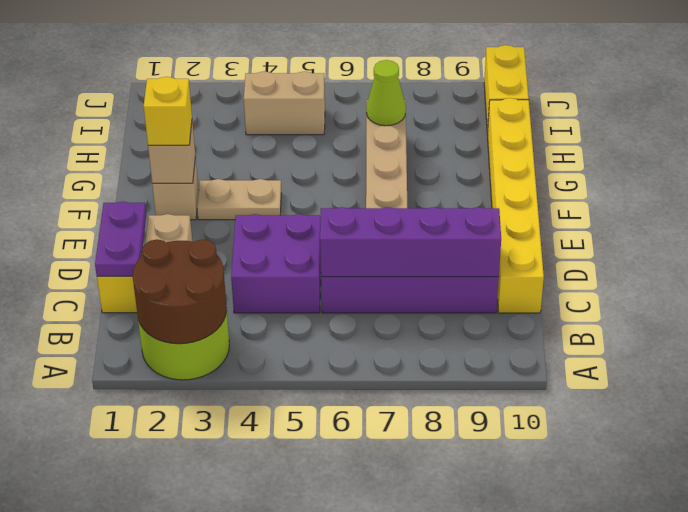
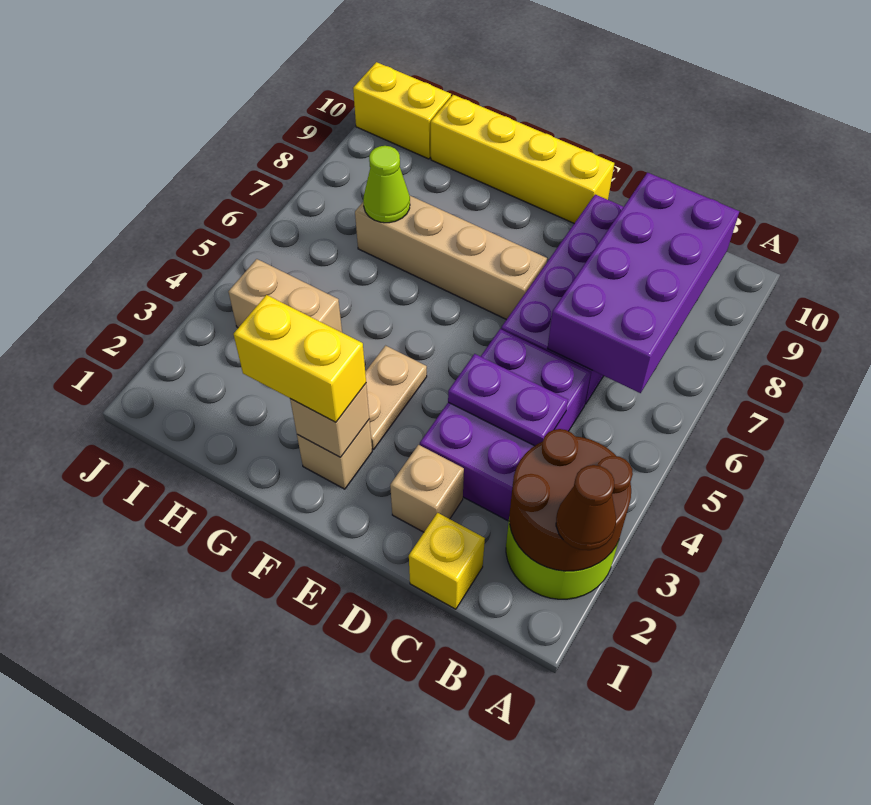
none -> brown 1x1 cone [556,465,616,550]
purple 1x2 plate [95,201,146,276] -> purple 1x2 plate moved to [448,354,568,446]
purple 2x2 brick [231,214,321,313] -> purple 2x3 brick [420,329,591,521]
purple 1x4 brick [320,207,501,277] -> purple 2x4 brick [547,173,739,393]
yellow 1x6 brick [488,98,544,313] -> yellow 1x4 brick [431,95,614,223]
yellow 1x1 brick [144,77,192,145] -> yellow 1x2 brick [234,295,366,422]
tan 1x2 brick [244,71,325,135] -> tan 1x2 brick turned to [228,259,342,332]

